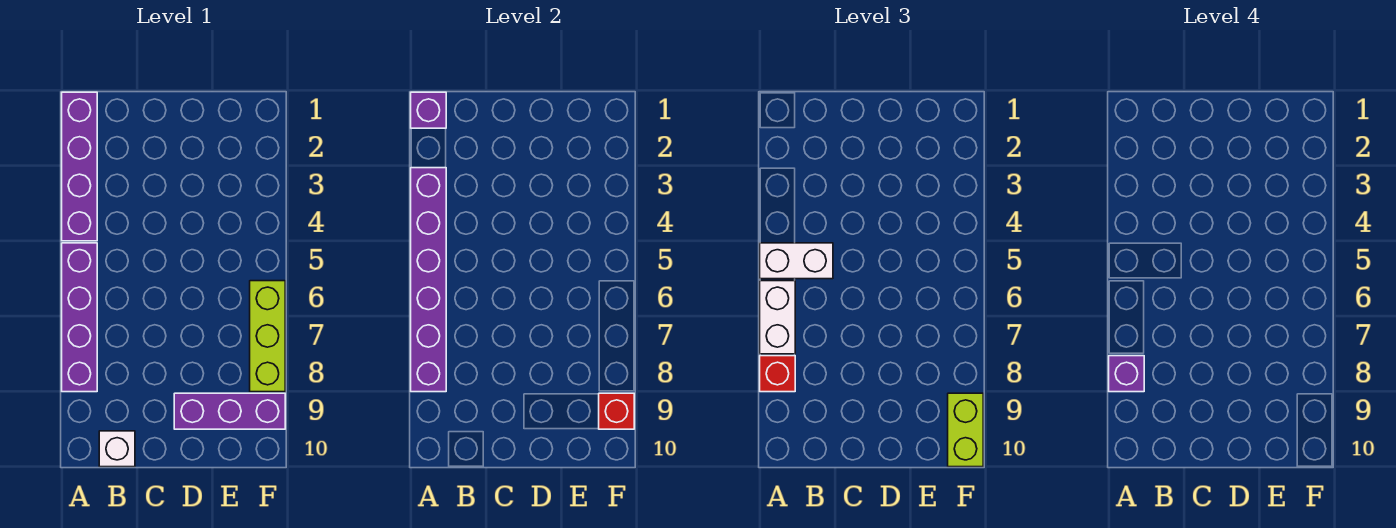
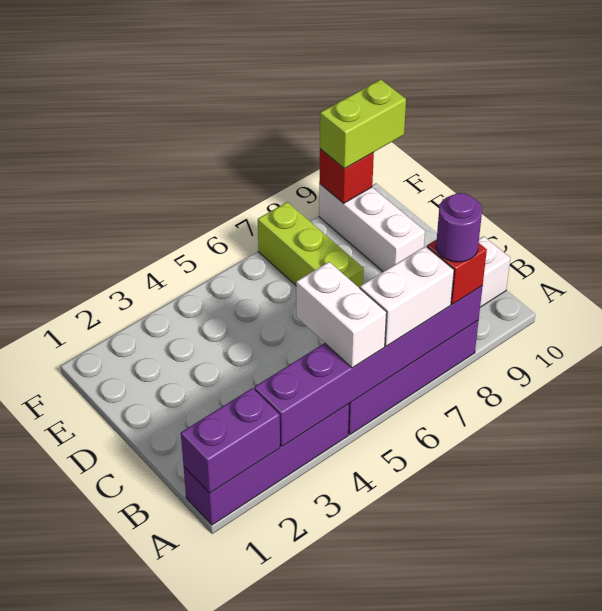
purple 1x1 brick [411,92,446,128] -> purple 1x2 brick [181,388,280,493]
purple 1x1 brick [1109,356,1144,392] -> purple 1x1 round brick [436,193,482,262]
purple 1x3 brick [174,393,285,429] -> white 1x3 brick [319,184,425,272]
lime 1x3 brick [250,281,285,392] -> lime 1x3 brick turned to [258,202,364,288]

